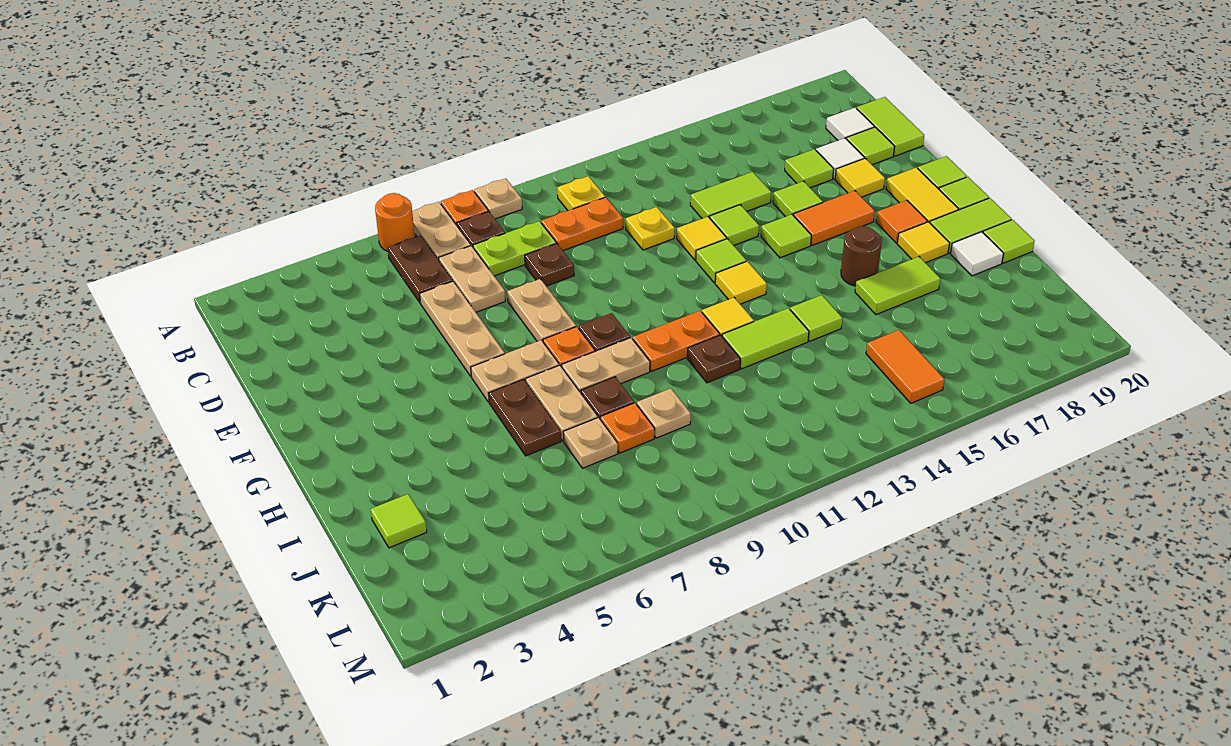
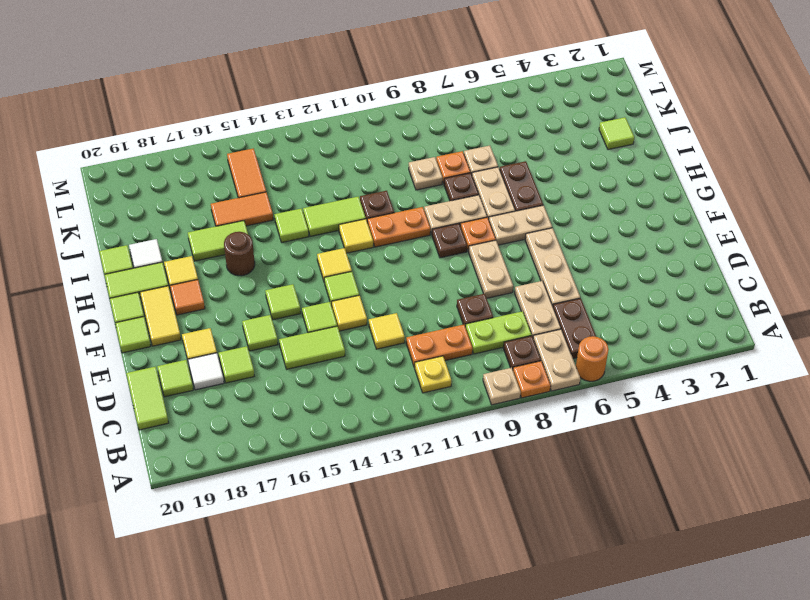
white 1x1 tile [826,108,874,140] -> none
yellow 1x1 plate [626,207,675,250] -> yellow 1x1 tile [369,313,405,349]
orange 1x2 tile [793,191,875,245] -> orange 1x2 tile moved to [211,192,273,226]

